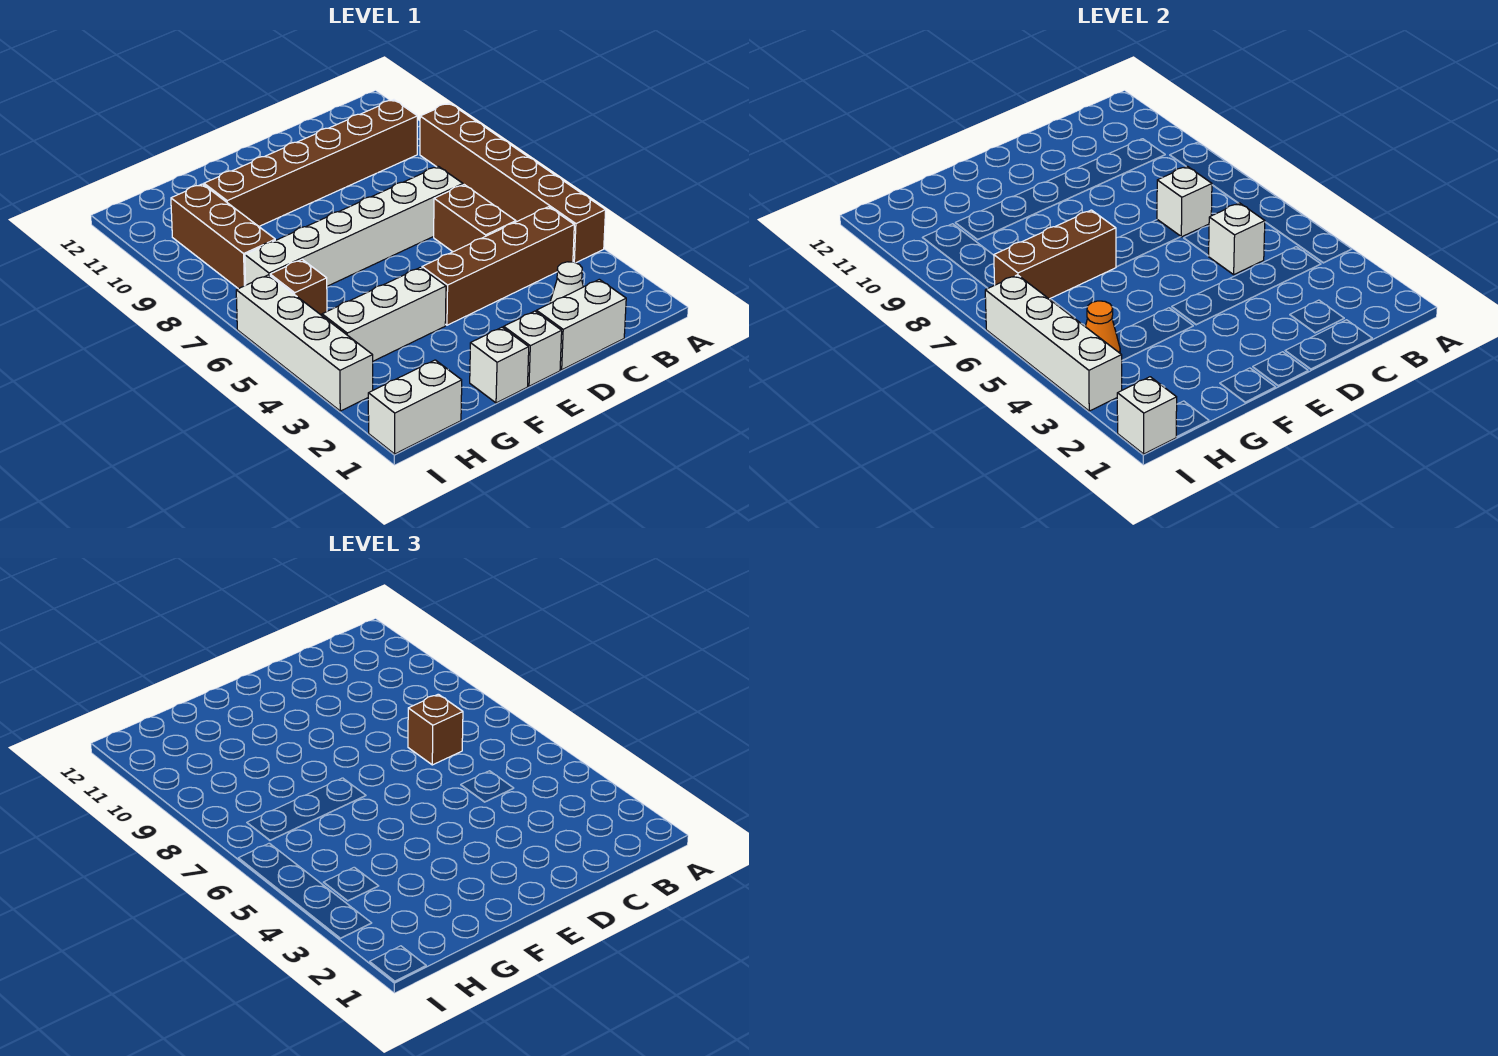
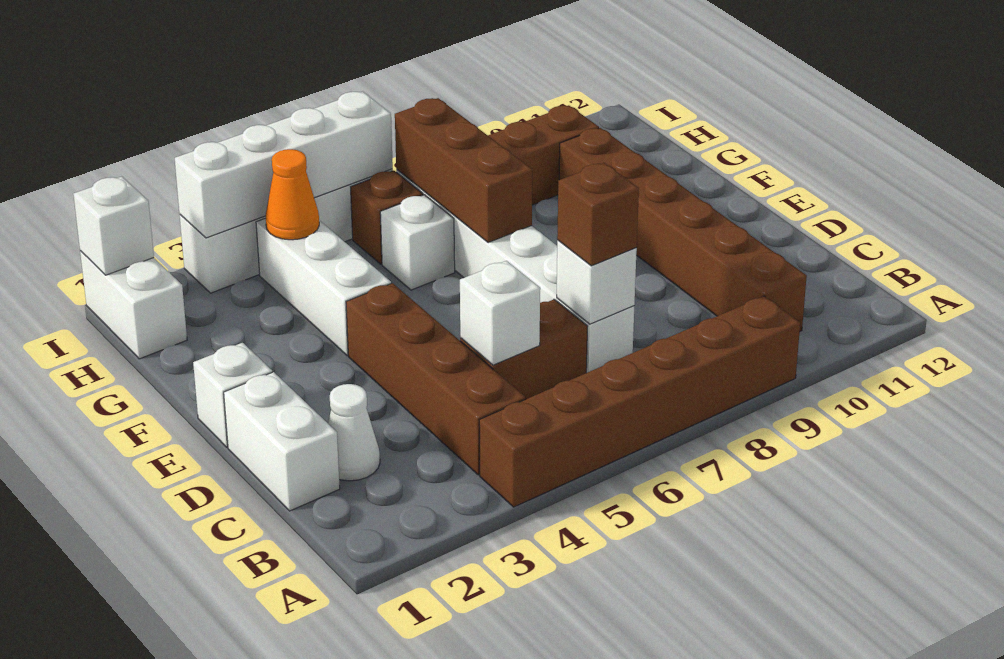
white 1x1 brick [470,327,529,403] -> white 1x1 brick moved to [380,195,455,290]

